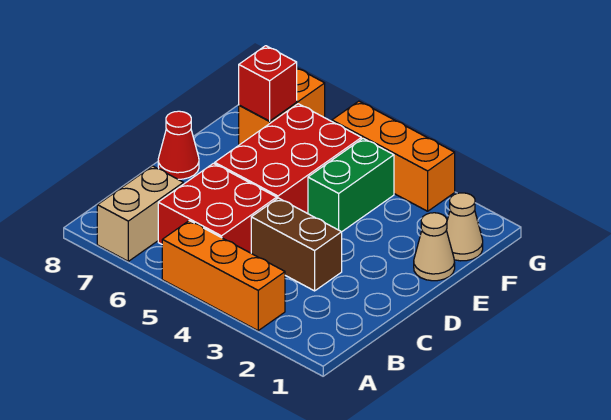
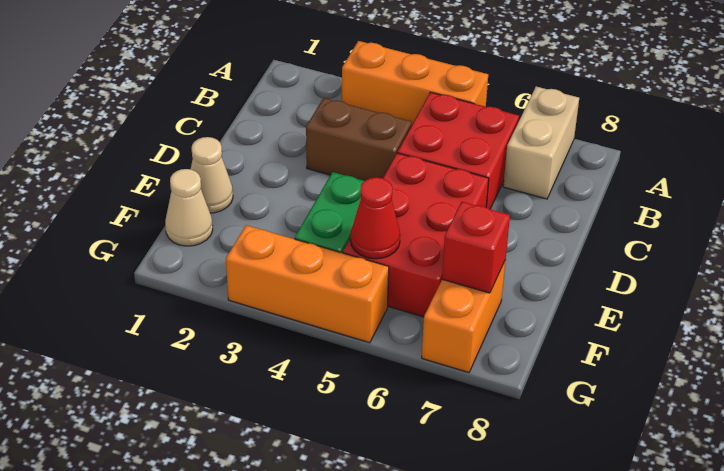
red 1x1 cone [158,111,199,179] -> red 1x1 cone moved to [350,177,400,259]

